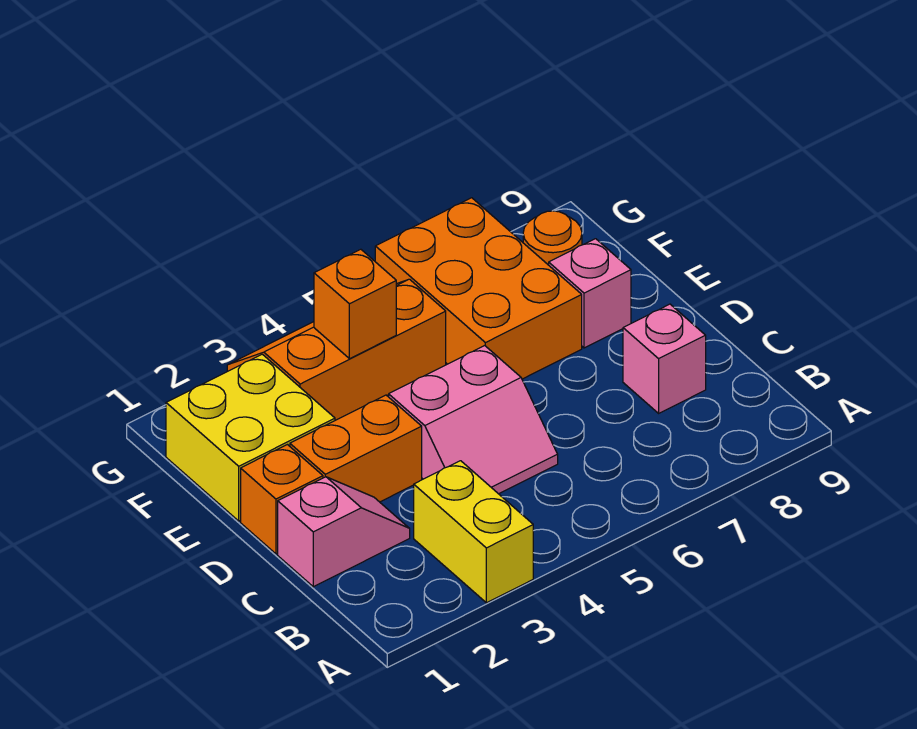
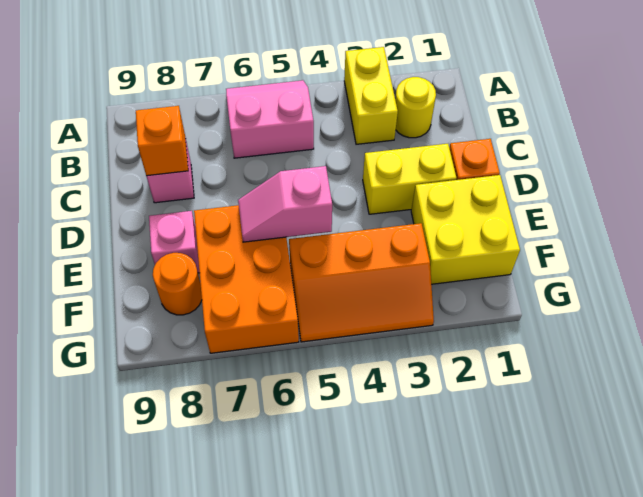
none -> yellow 1x1 round brick [395,77,436,138]
pink 1x2 slope [278,477,410,587] -> pink 1x2 slope moved to [238,166,332,242]
pink 2x2 slope [389,346,558,494] -> pink 2x2 slope moved to [226,80,314,158]
orange 1x2 brick [290,395,422,502] -> yellow 1x2 brick [363,144,456,214]
orange 1x1 brick [314,249,396,359] -> orange 1x1 brick moved to [136,106,188,176]

